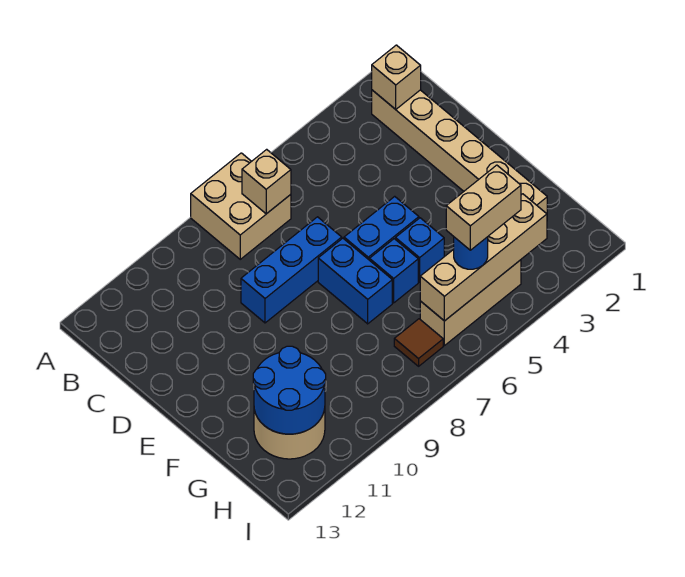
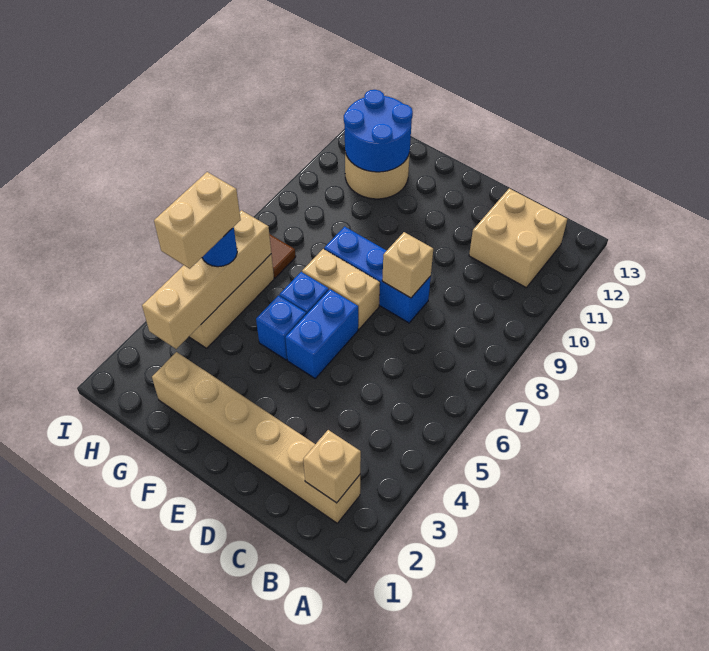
tan 2x2 brick [191,153,291,259] -> tan 2x2 brick moved to [469,188,567,288]
tan 1x1 brick [242,149,291,214] -> tan 1x1 brick moved to [382,232,433,298]
blue 1x3 brick [241,217,342,323] -> blue 1x3 brick turned to [324,227,431,323]
blue 1x2 brick [318,238,392,324] -> tan 1x2 brick [302,249,380,329]

